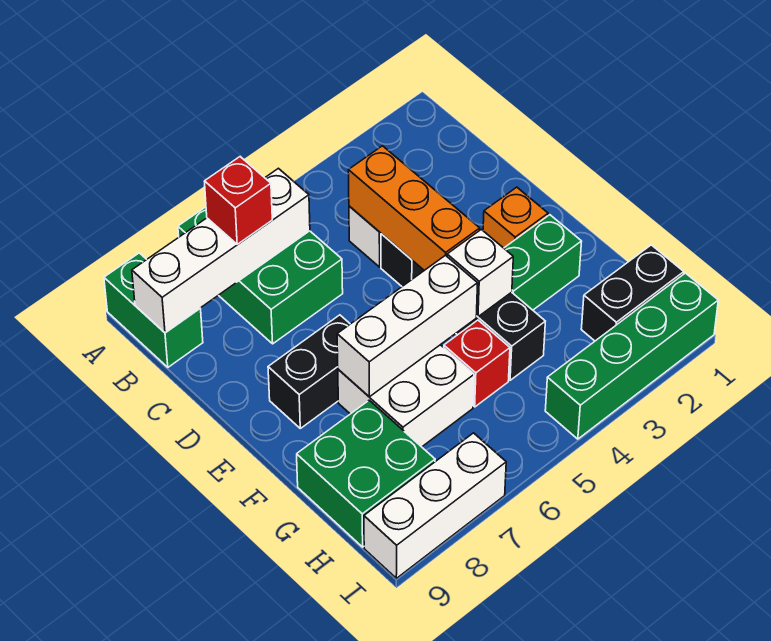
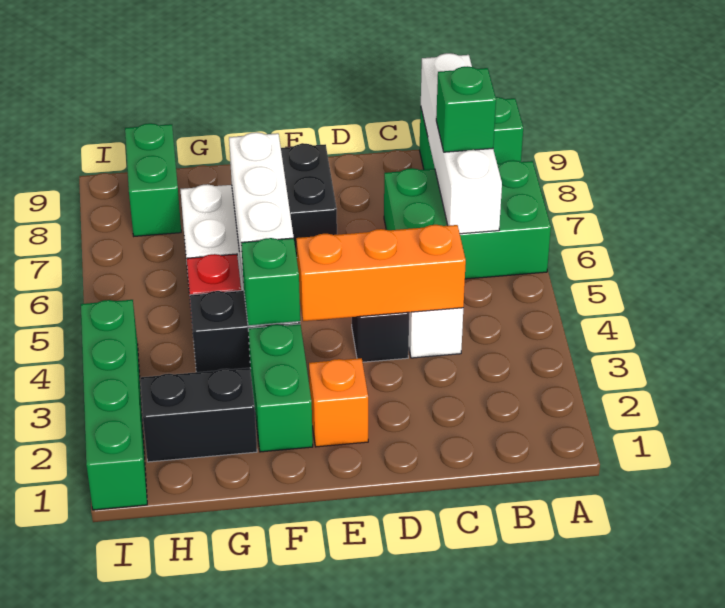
red 1x1 brick [204,157,272,244] -> green 1x1 brick [436,66,496,152]
white 1x1 brick [447,229,513,317] -> green 1x1 brick [241,238,300,326]
green 2x2 brick [297,400,435,547] -> green 1x2 brick [125,123,181,236]
black 1x2 brick [581,245,684,341] -> black 1x2 brick turned to [140,368,257,462]
white 1x3 brick [364,433,506,578] -> none

